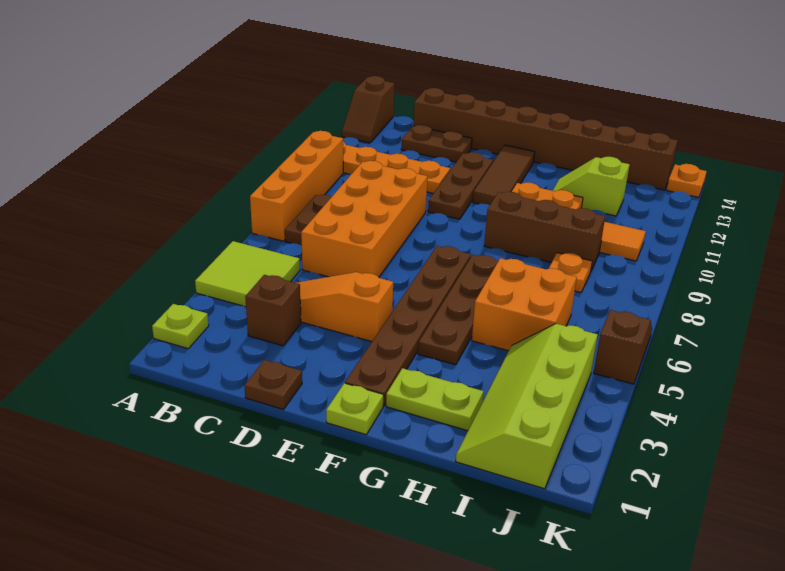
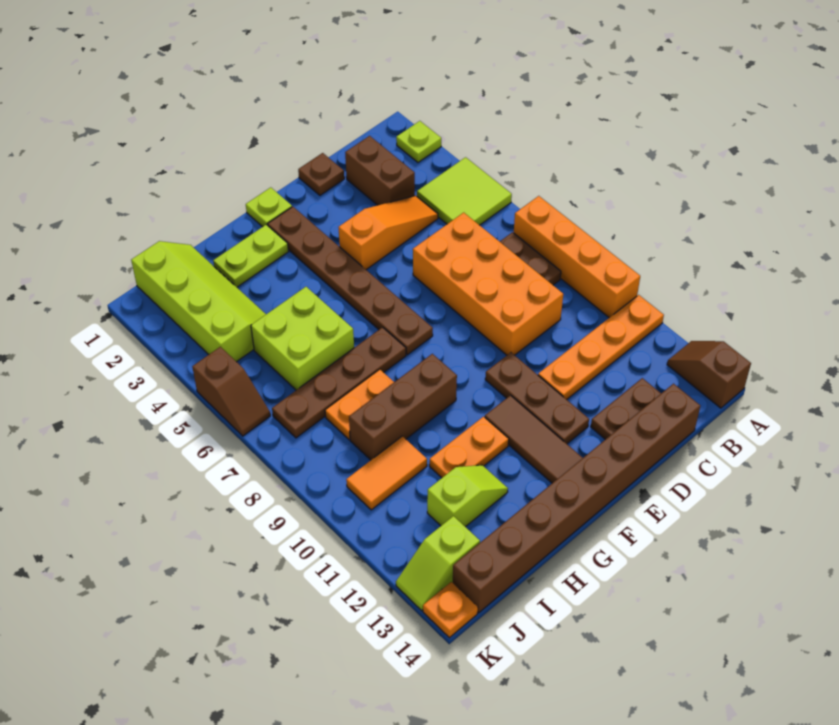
brown 1x1 brick [245,275,301,346] -> brown 1x2 brick [345,136,415,205]
brown 1x4 plate [418,255,498,365] -> brown 1x4 plate turned to [272,327,406,438]
orange 2x2 brick [472,258,577,351] -> lime 2x2 brick [251,287,354,390]
orange 1x1 plate [549,253,592,293] -> orange 1x2 plate [325,369,394,440]
none -> lime 1x2 slope [396,516,480,611]

